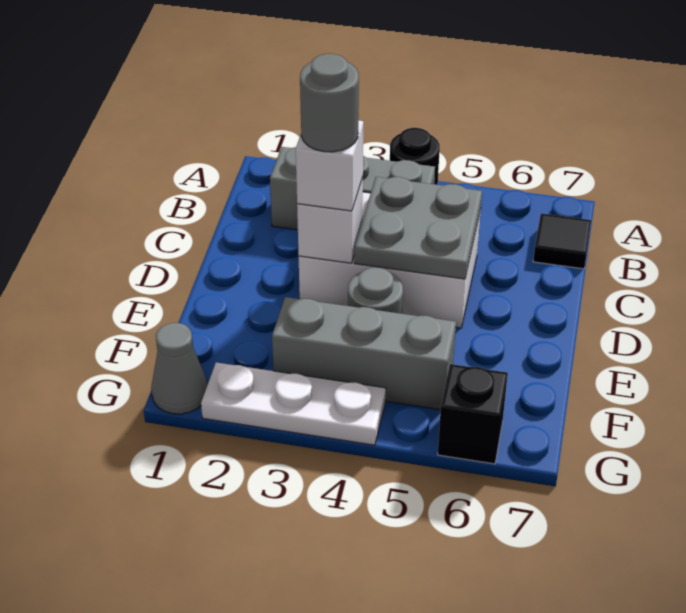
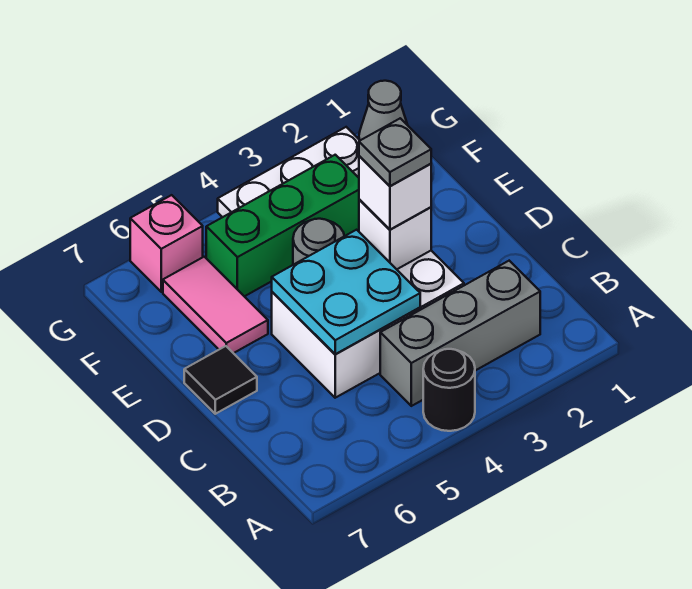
black 1x1 tile [533,213,591,269] -> black 1x1 tile moved to [184,346,257,414]
grey 2x2 plate [354,177,482,279] -> cyan 2x2 plate [272,230,420,354]
grey 1x1 round brick [300,54,359,152] -> grey 1x1 plate [359,118,431,186]
none -> pink 1x2 tile [163,257,268,353]
grey 1x3 brick [272,297,456,410] -> green 1x3 brick [206,155,359,296]
black 1x1 brick [438,364,508,464] -> pink 1x1 brick [130,195,203,292]

